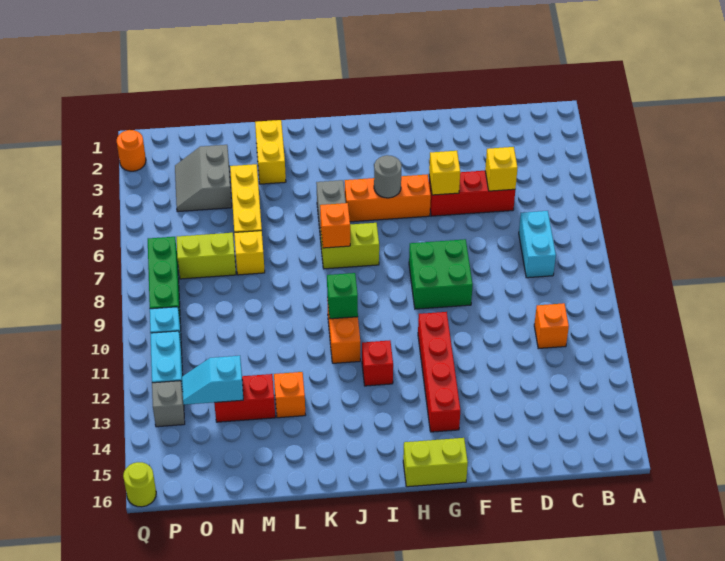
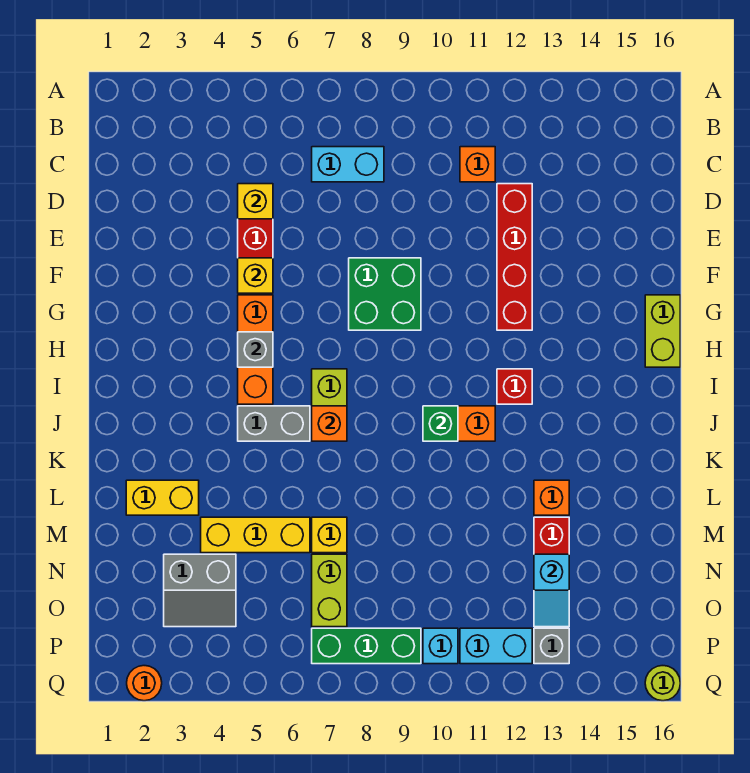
red 1x4 brick [418,312,460,432] -> red 1x4 brick turned to [497,184,532,330]
grey 1x1 round brick [374,155,402,198] -> grey 1x1 brick [238,332,273,367]

